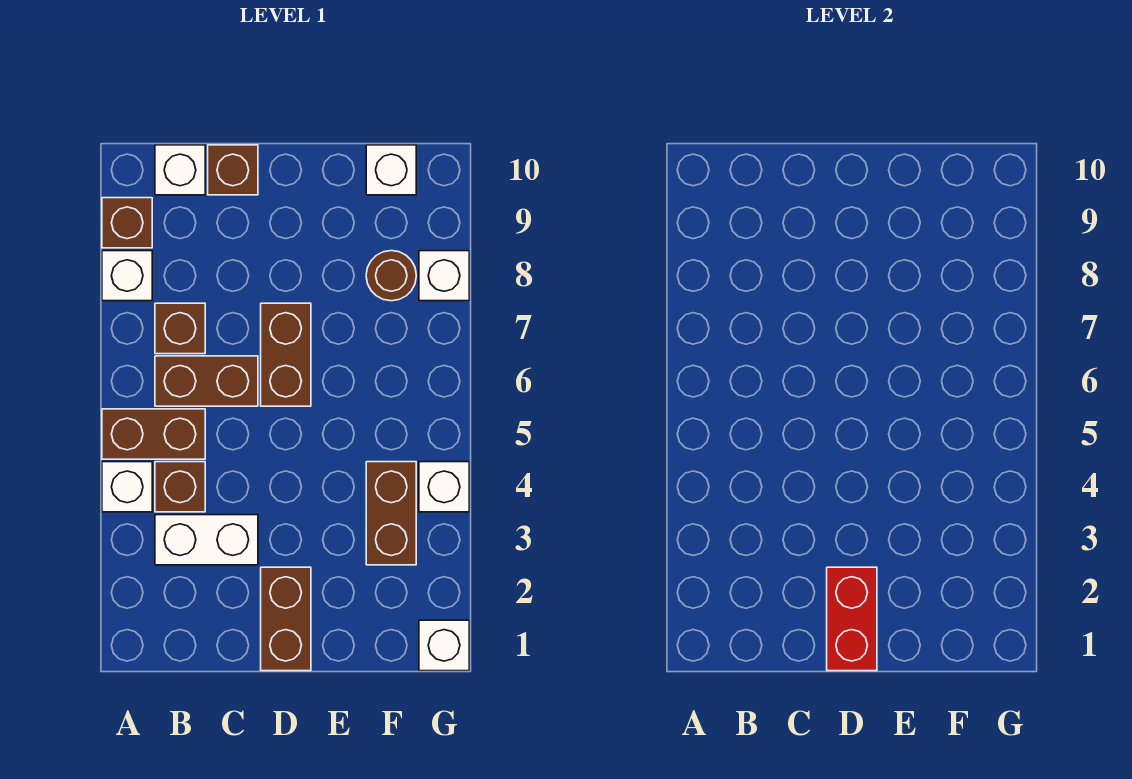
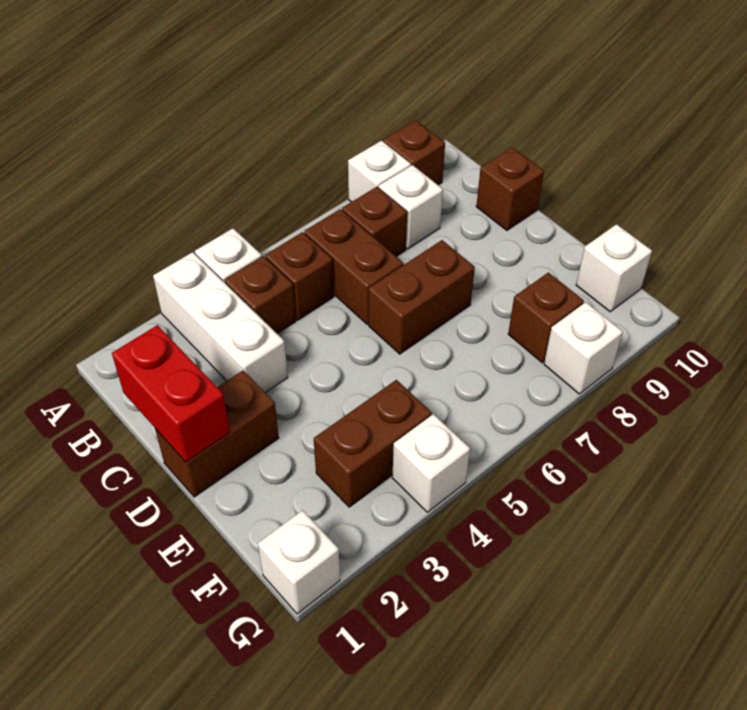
brown 1x2 brick [102,409,205,459] -> brown 1x1 brick [265,232,334,320]
white 1x2 brick [155,515,258,565] -> white 1x3 brick [153,252,288,393]
white 1x1 brick [155,145,205,195] -> white 1x1 brick moved to [379,165,443,249]
red 1x2 brick [827,567,877,671] -> red 1x2 brick turned to [112,325,230,462]
brown 1x1 round brick [366,251,416,301] -> brown 1x1 brick [508,272,584,363]

